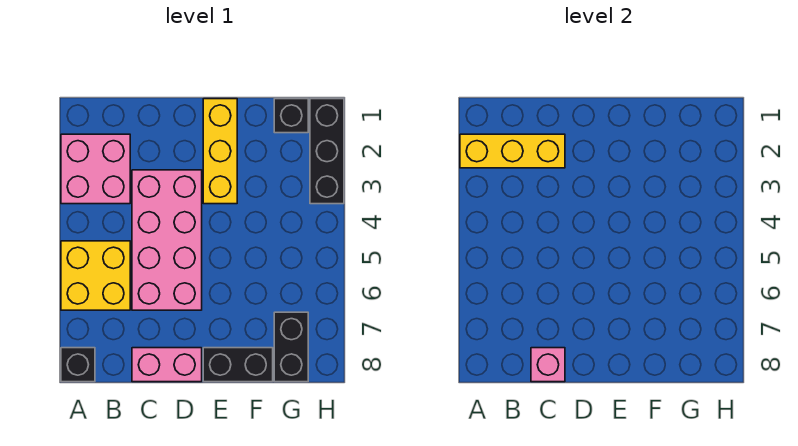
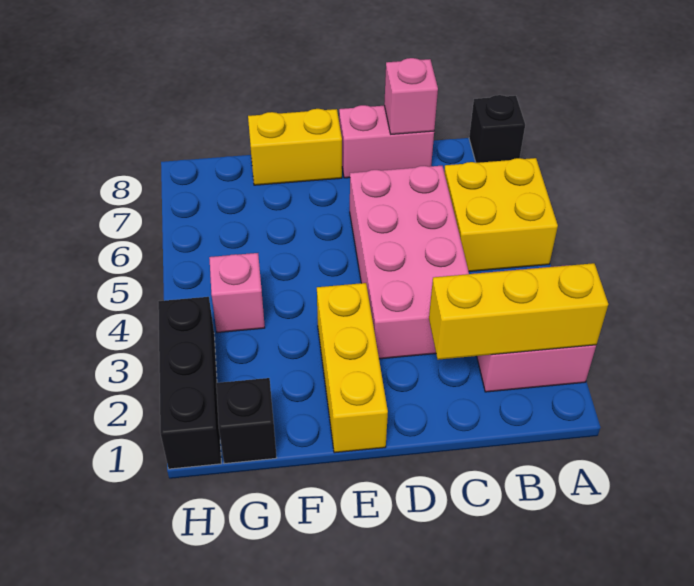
black 1x2 brick [203,348,273,382] -> yellow 1x2 brick [248,109,342,185]
none -> pink 1x1 brick [209,253,265,333]
black 1x2 brick [274,312,308,382] -> none

